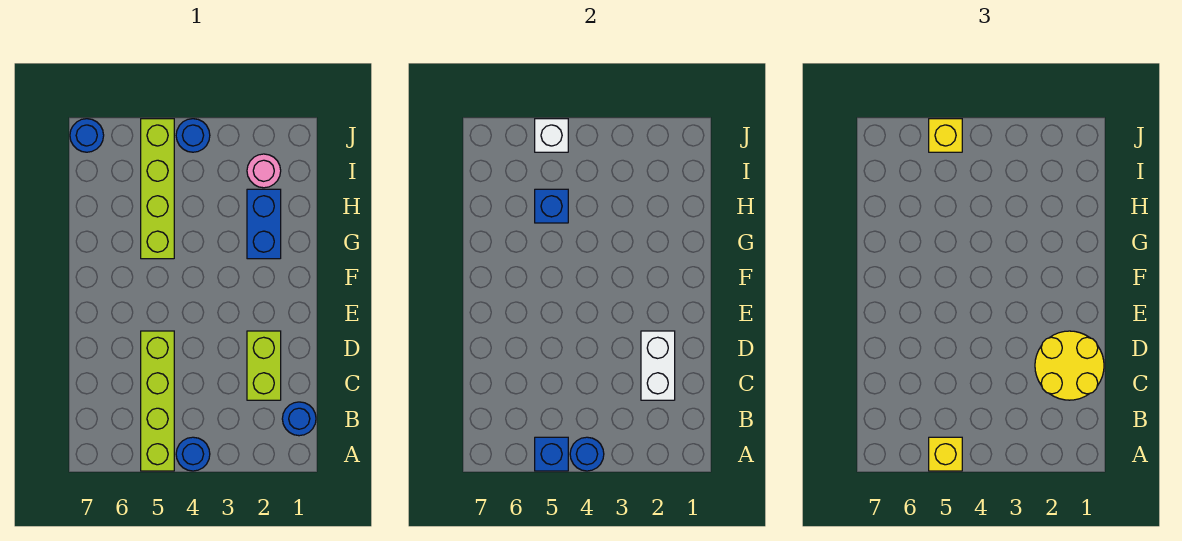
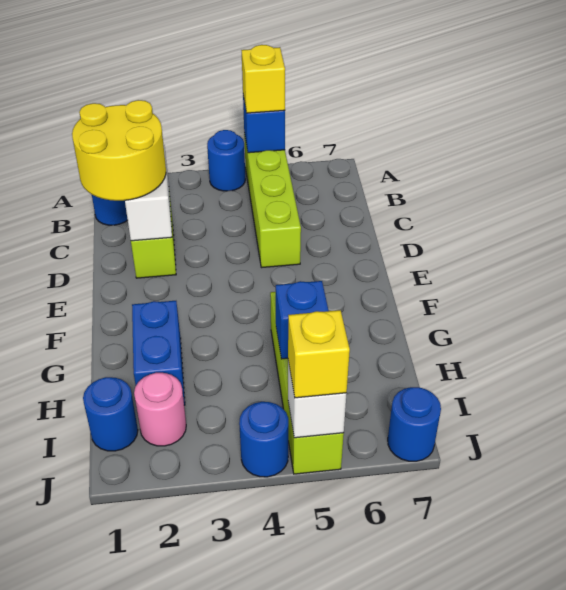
blue 1x1 round brick [570,437,604,471] -> blue 1x1 round brick moved to [83,377,138,451]

